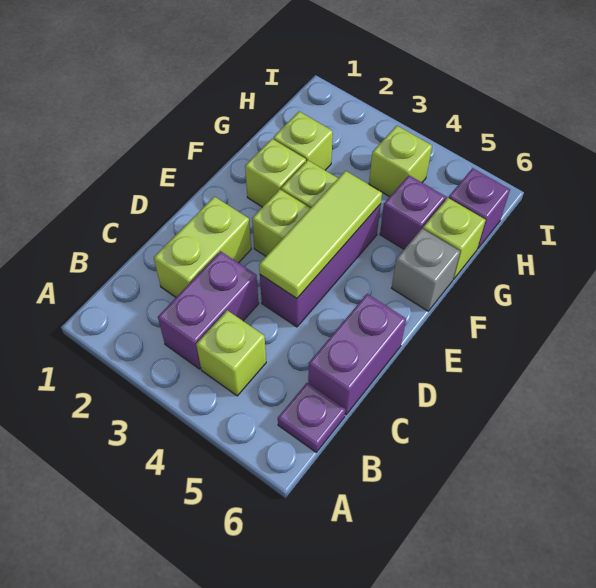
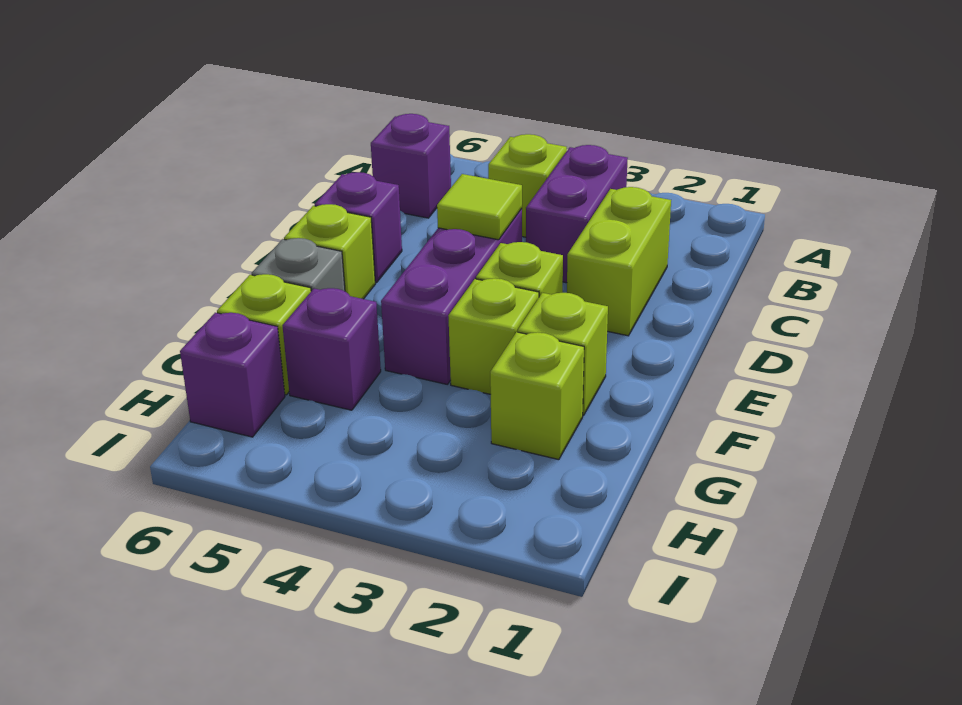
purple 1x1 plate [278,383,345,452] -> purple 1x1 brick [371,114,451,218]
purple 1x2 brick [308,294,406,415] -> purple 1x1 brick [315,172,402,283]
lime 1x3 tile [259,171,382,298] -> lime 1x1 tile [437,174,522,240]
lime 1x1 brick [369,126,432,197] -> lime 1x1 brick moved to [284,204,375,299]

